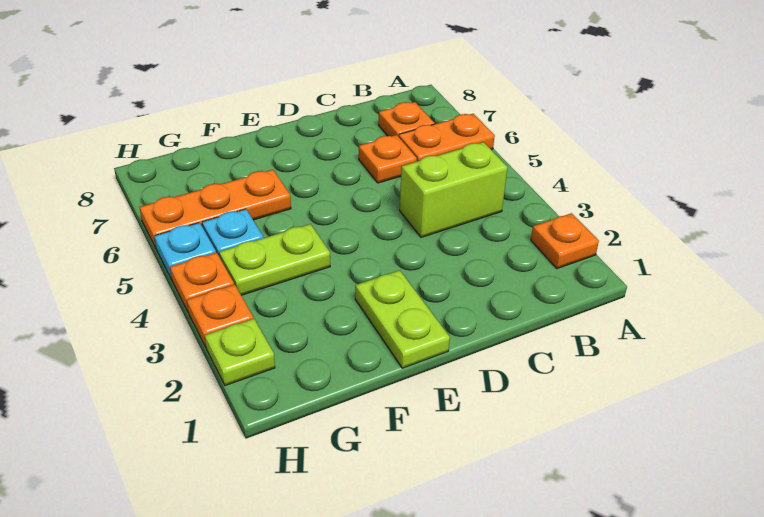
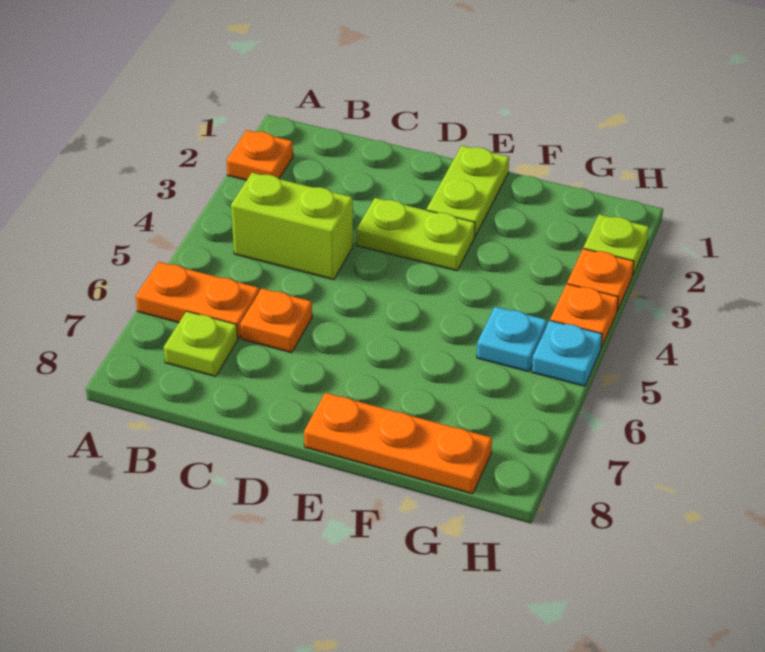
orange 1x1 plate [379,102,435,137] -> lime 1x1 plate [164,311,238,376]
lime 1x2 plate [219,224,330,295] -> lime 1x2 plate moved to [356,198,475,271]
orange 1x3 plate [139,170,291,248] -> orange 1x3 plate moved to [304,393,492,494]

